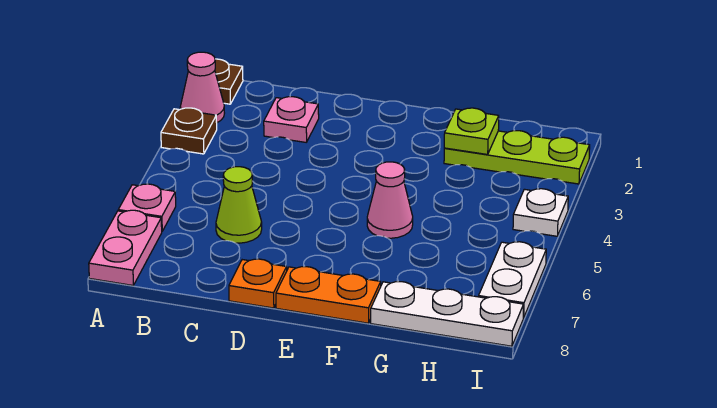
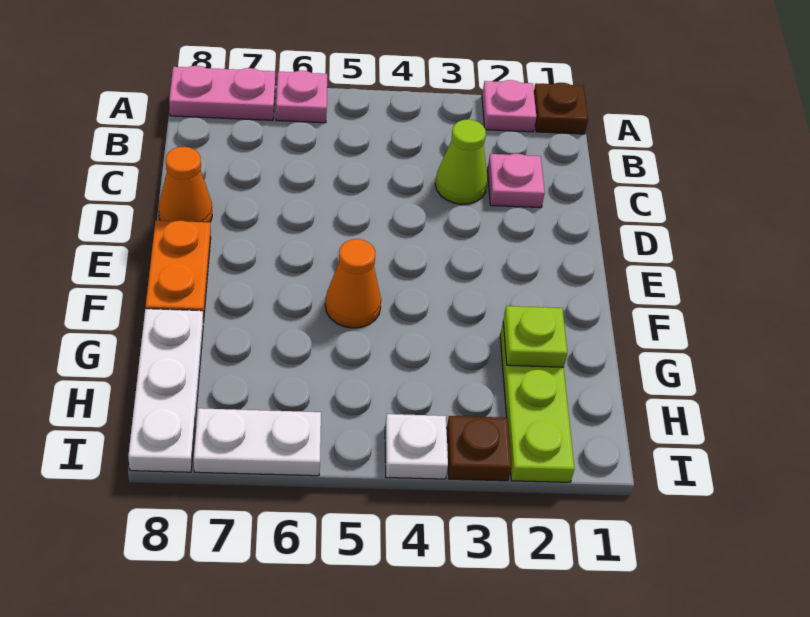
pink 1x1 cone [180,52,224,123] -> pink 1x1 plate [482,80,536,132]
brown 1x1 plate [161,108,217,154] -> brown 1x1 plate moved to [447,416,512,481]
lime 1x1 cone [216,167,262,243] -> lime 1x1 cone moved to [435,119,488,204]
orange 1x1 plate [229,259,287,308] -> orange 1x1 cone [158,147,212,222]
pink 1x1 cone [367,162,413,238] -> orange 1x1 cone [325,239,381,328]

